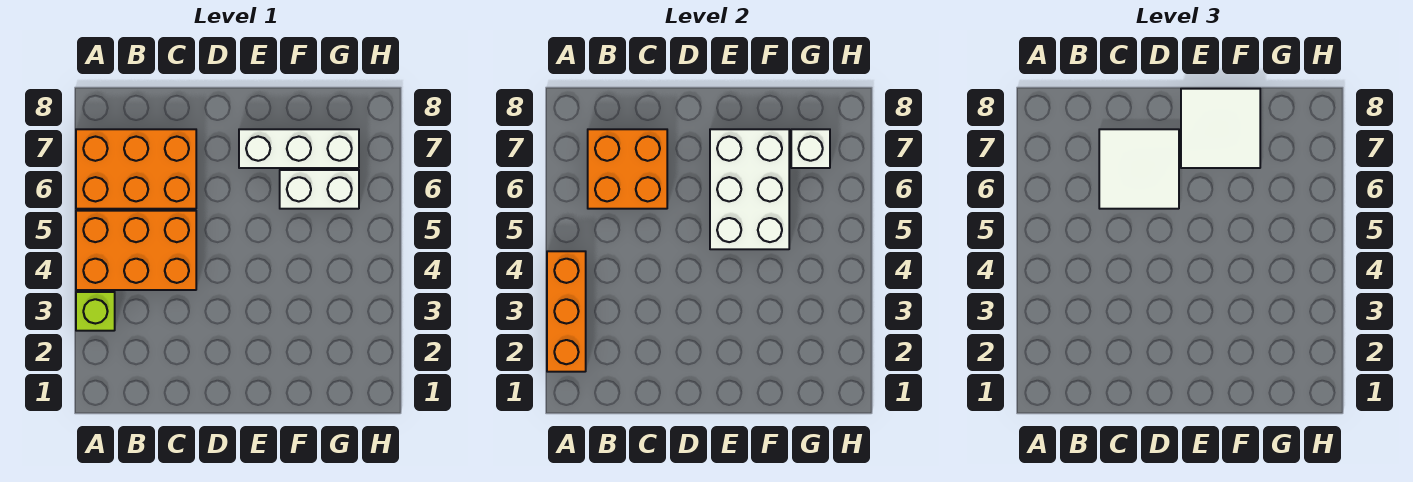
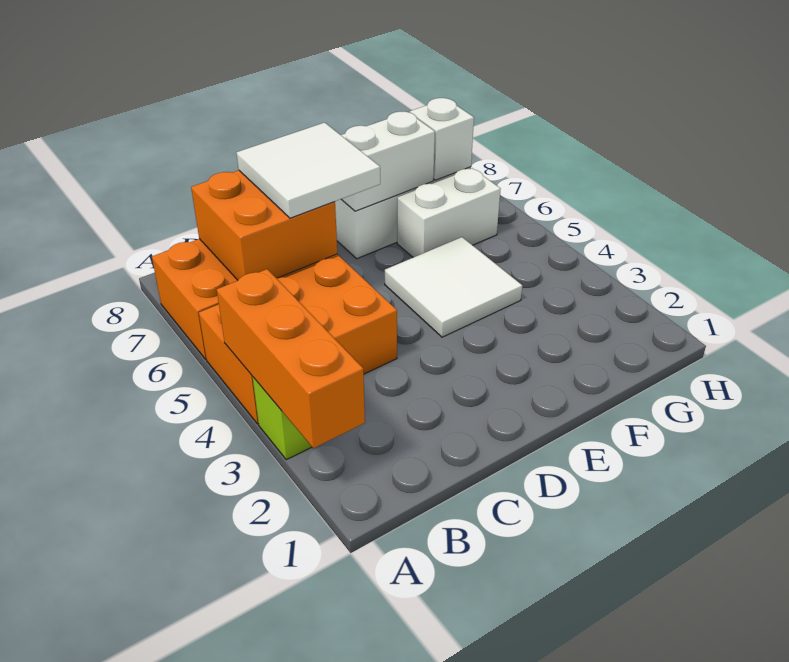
white 2x3 brick [710,129,789,249] -> white 1x2 brick [341,112,435,211]
white 2x2 tile [1181,89,1260,168] -> white 2x2 tile moved to [385,237,522,337]

